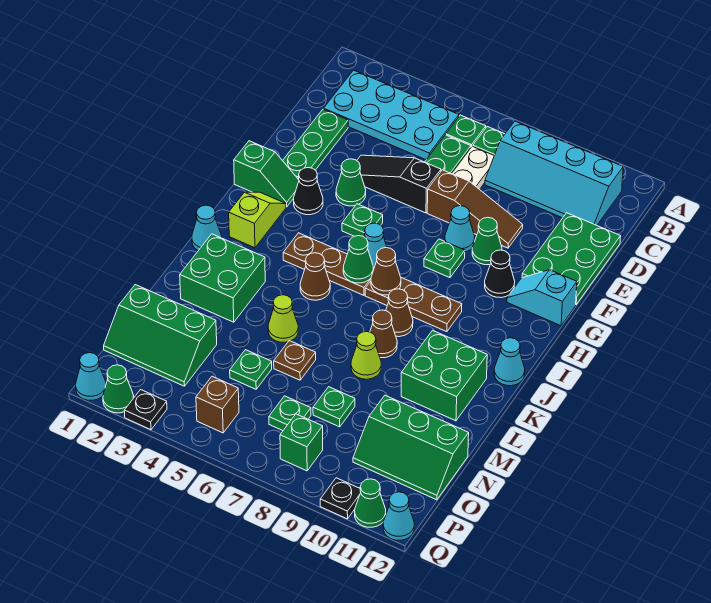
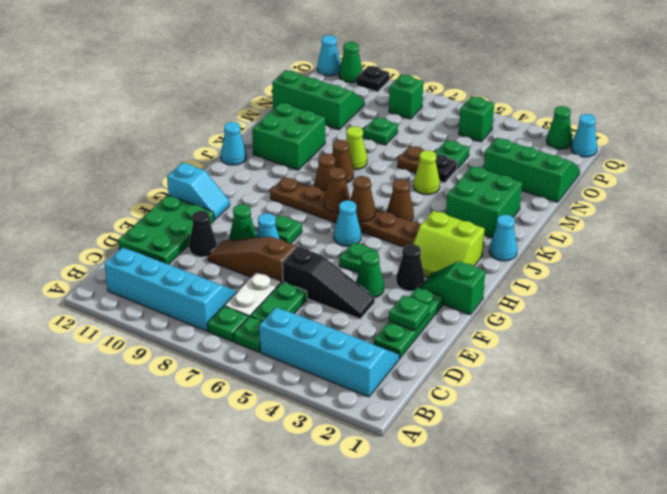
cyan 2x4 plate [324,70,459,160] -> cyan 2x4 slope [259,308,399,397]
black 1x1 cone [485,250,515,298] -> black 1x1 cone moved to [189,211,217,257]
lime 1x2 slope [229,192,286,248] -> lime 2x2 slope [413,211,485,277]
green 1x1 cone [343,236,373,283] -> brown 1x1 cone [350,176,375,222]
green 1x1 plate [269,396,311,431] -> green 1x1 plate moved to [389,295,429,331]
brown 1x1 brick [196,376,239,433] -> green 1x1 brick [459,96,494,142]
black 1x1 plate [124,390,167,430] -> black 1x1 plate moved to [436,154,457,183]

